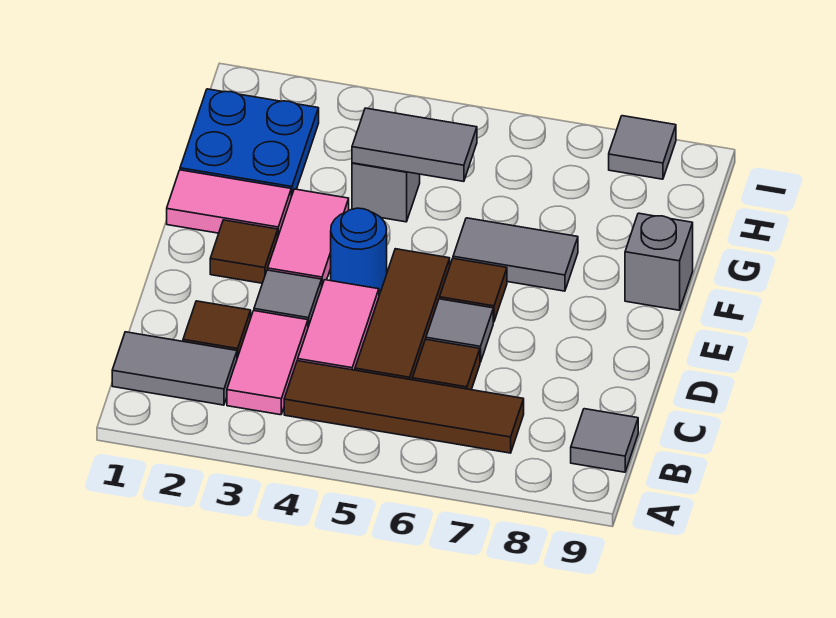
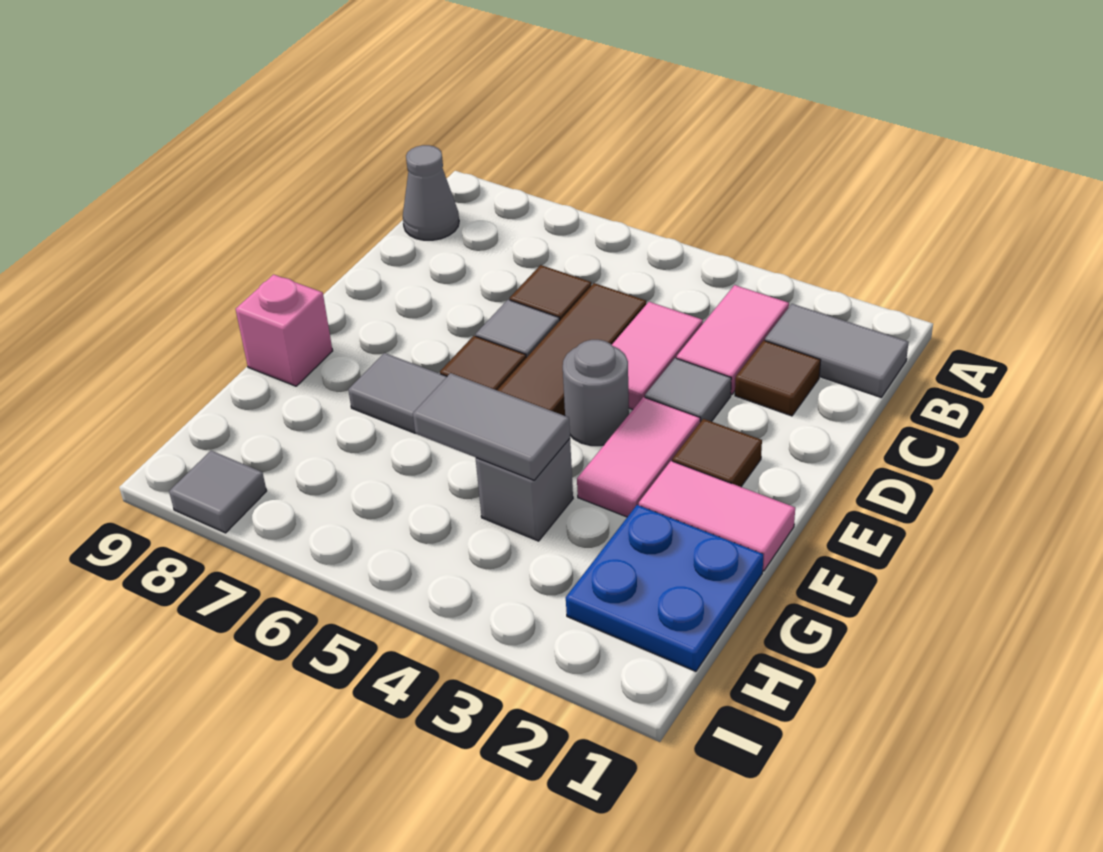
brown 1x4 tile [284,361,524,453] -> none
grey 1x1 tile [571,409,638,472] -> grey 1x1 cone [403,145,459,240]
blue 1x1 round brick [331,208,387,292] -> grey 1x1 round brick [563,340,629,446]
grey 1x1 brick [625,213,693,310] -> pink 1x1 brick [236,274,333,386]

